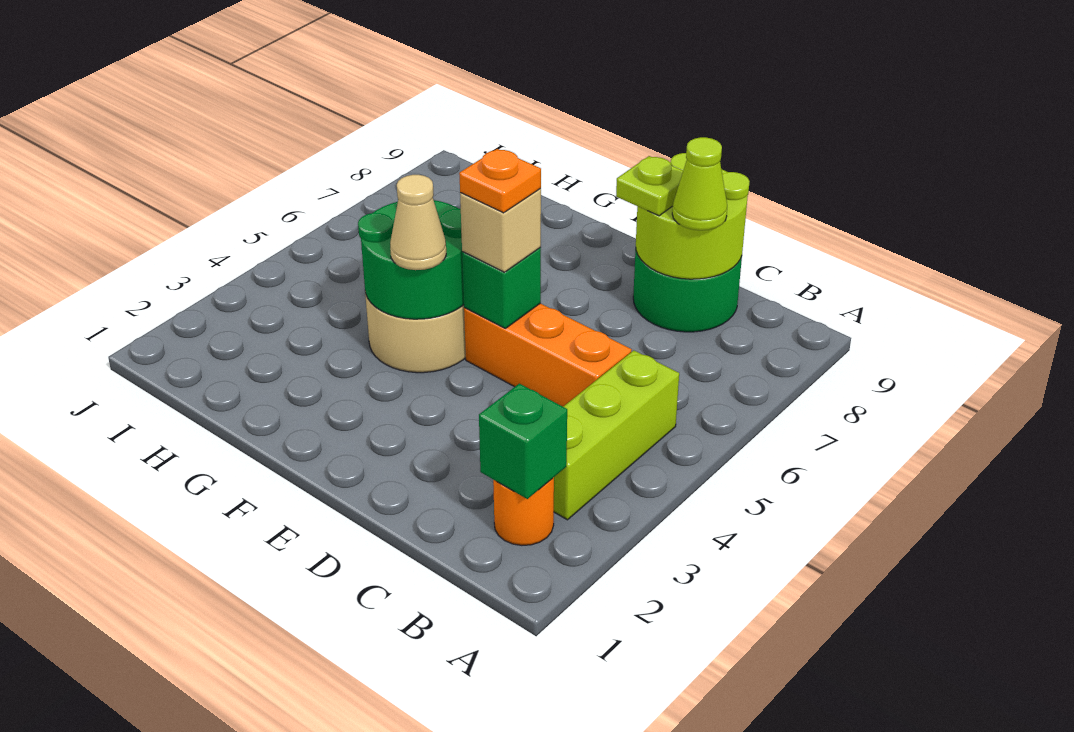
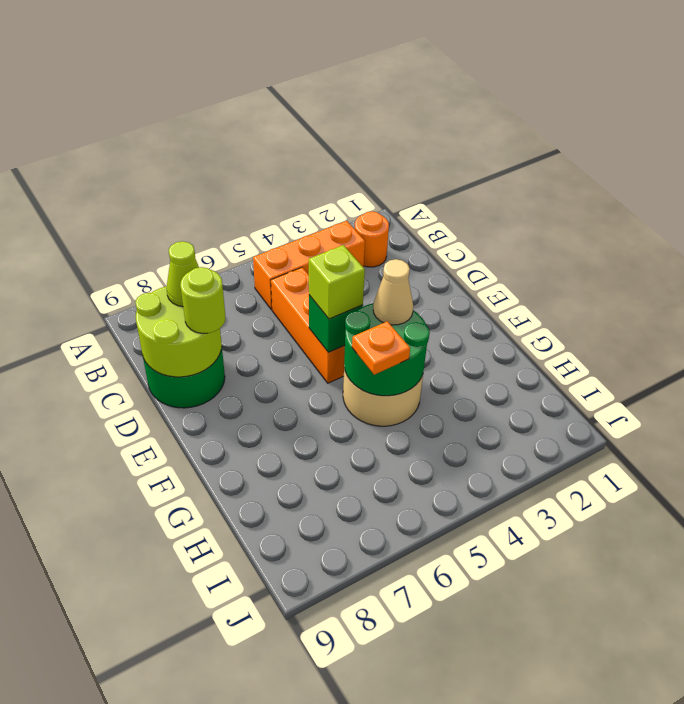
green 1x1 brick [479,384,567,499] -> none
lime 1x3 brick [554,350,679,520] -> orange 1x3 brick [253,221,365,310]
lime 1x1 plate [616,156,683,216] -> lime 1x1 round brick [180,267,225,333]
tan 1x1 brick [460,189,541,272] -> lime 1x1 brick [309,245,365,319]
orange 1x1 plate [459,149,541,213] -> orange 1x1 plate moved to [352,321,410,375]

